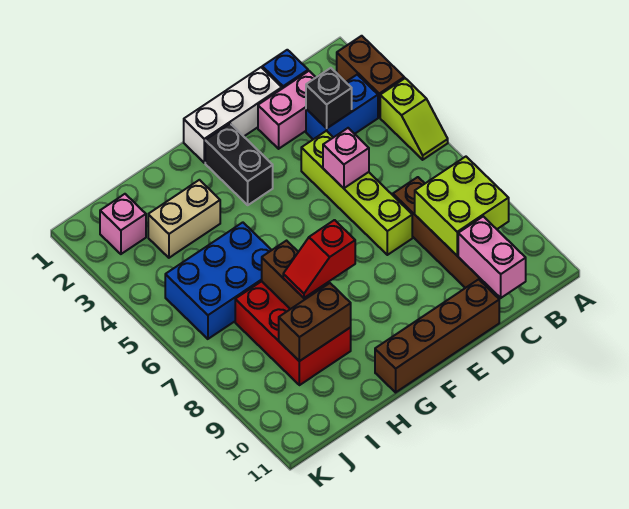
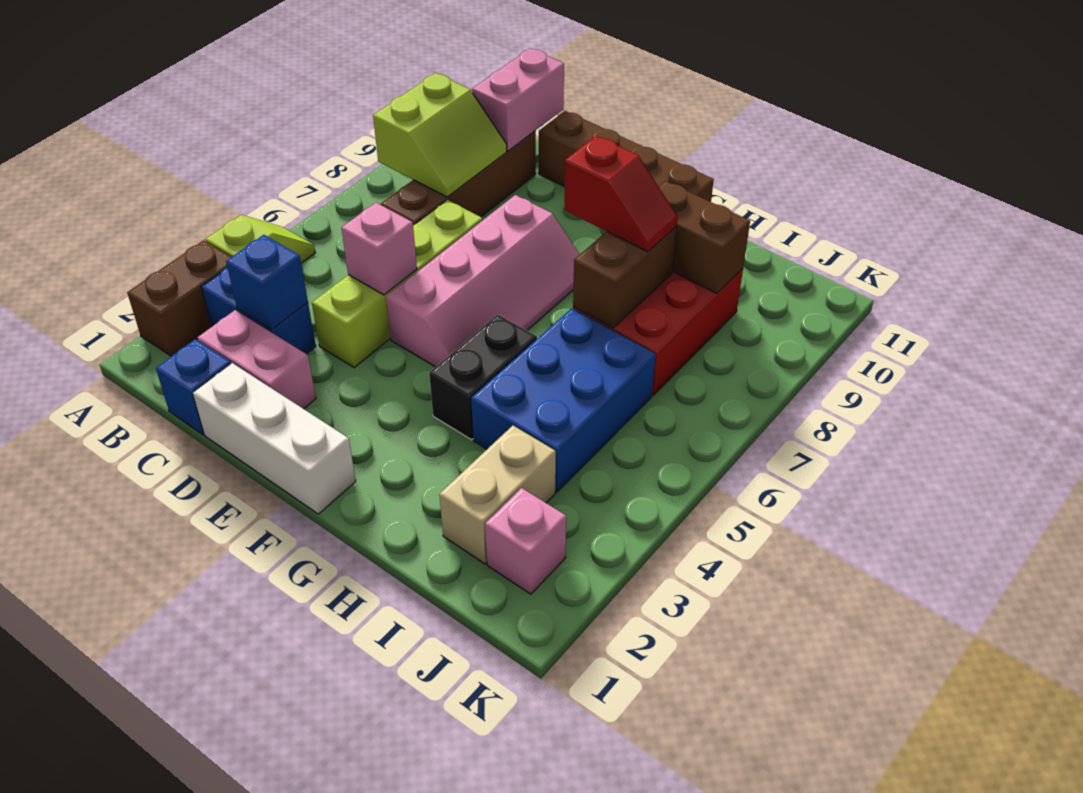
lime 2x2 brick [415,157,509,256] -> lime 2x2 slope [373,73,507,197]
black 1x1 brick [306,68,352,128] -> blue 1x1 brick [226,235,308,330]
none -> pink 2x4 slope [386,195,580,367]
black 1x2 brick [205,124,273,205] -> black 1x2 brick moved to [429,314,537,440]
tan 1x2 brick [148,180,220,258] -> tan 1x2 brick turned to [439,426,556,564]
blue 2x3 brick [165,222,271,339] -> blue 2x3 brick turned to [471,308,656,492]

